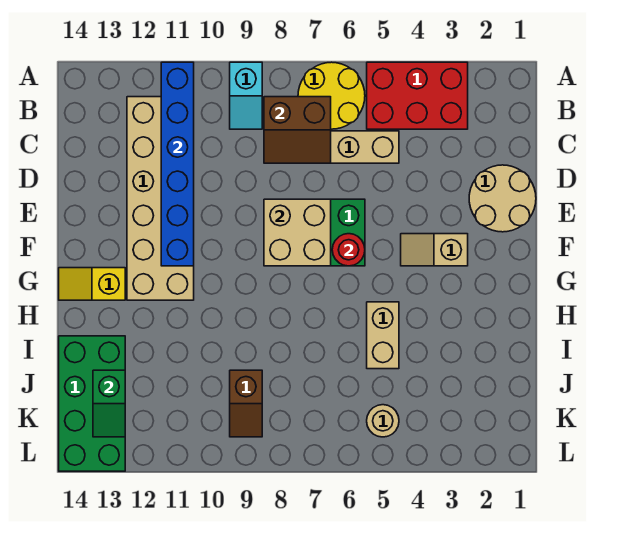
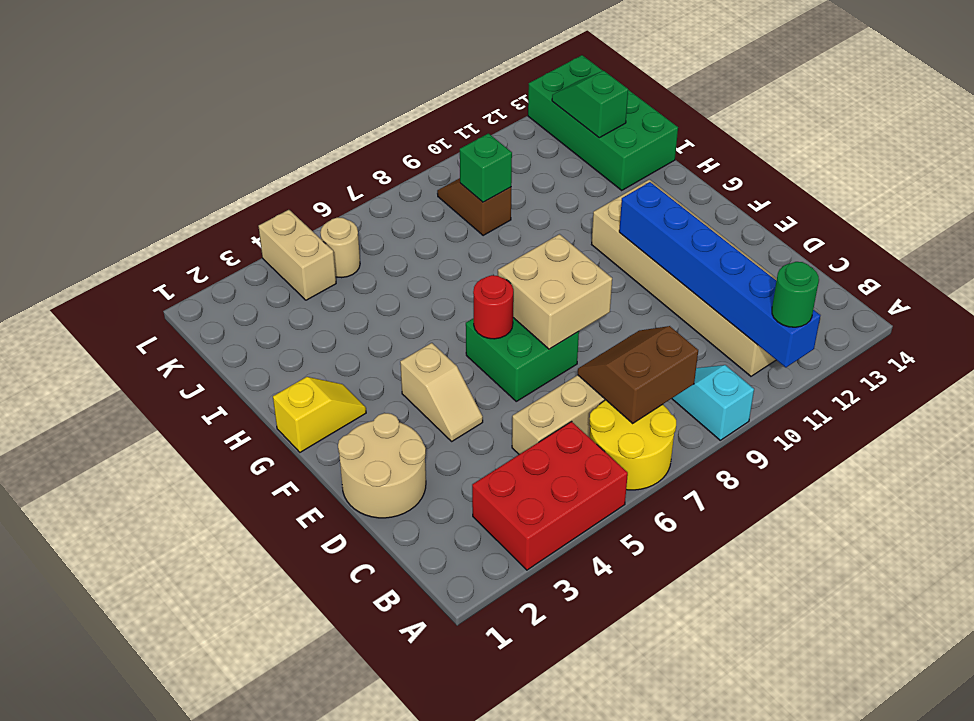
none -> green 1x1 round brick [772,262,819,327]
tan 1x2 slope [401,234,468,266] -> tan 1x2 slope turned to [400,343,483,441]
yellow 1x2 slope [59,268,125,300] -> yellow 1x2 slope moved to [273,377,366,452]
tan 1x2 brick [367,302,399,369] -> tan 1x2 brick moved to [259,210,336,300]
none -> green 1x1 brick [460,133,512,202]

